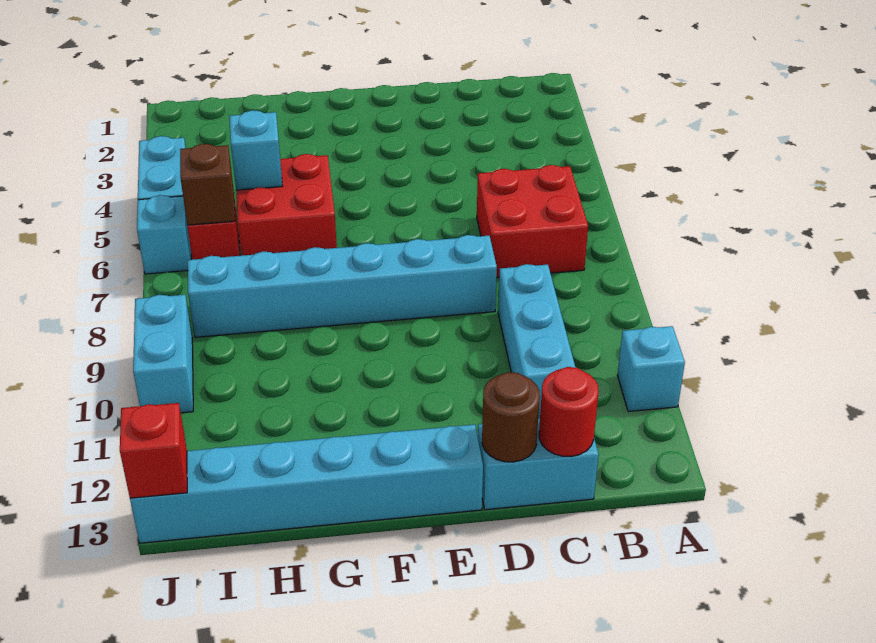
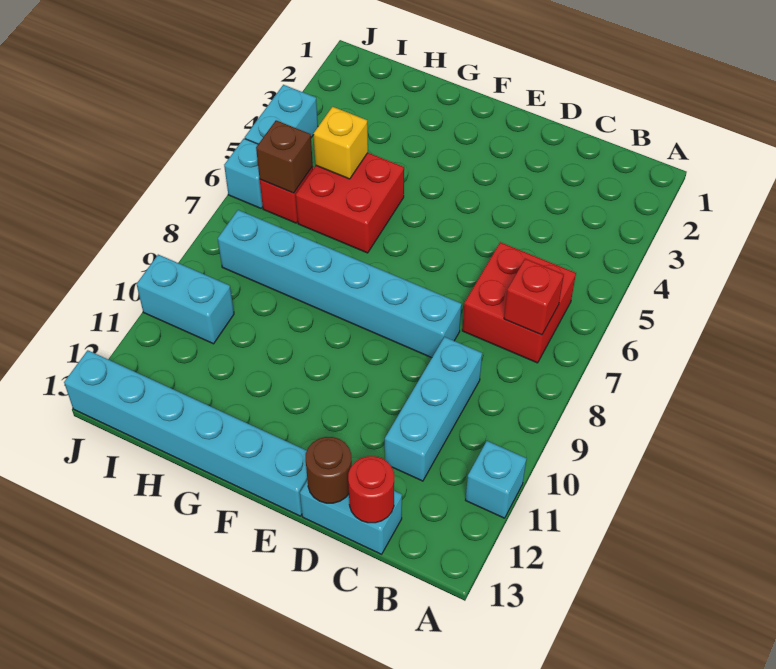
cyan 1x1 brick [229,110,282,190] -> yellow 1x1 brick [314,107,368,179]
cyan 1x2 brick [133,295,193,413] -> cyan 1x2 brick turned to [137,255,234,344]
red 1x1 brick [120,403,187,498] -> red 1x1 brick moved to [504,259,564,335]

